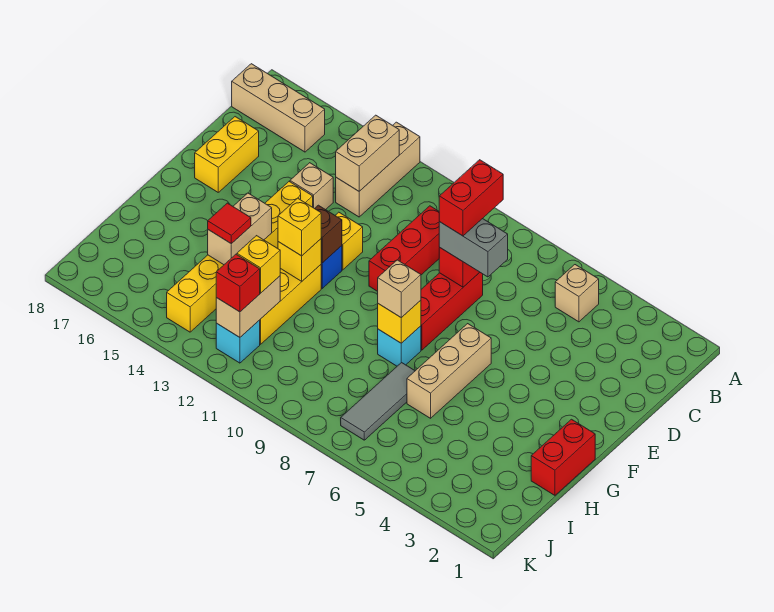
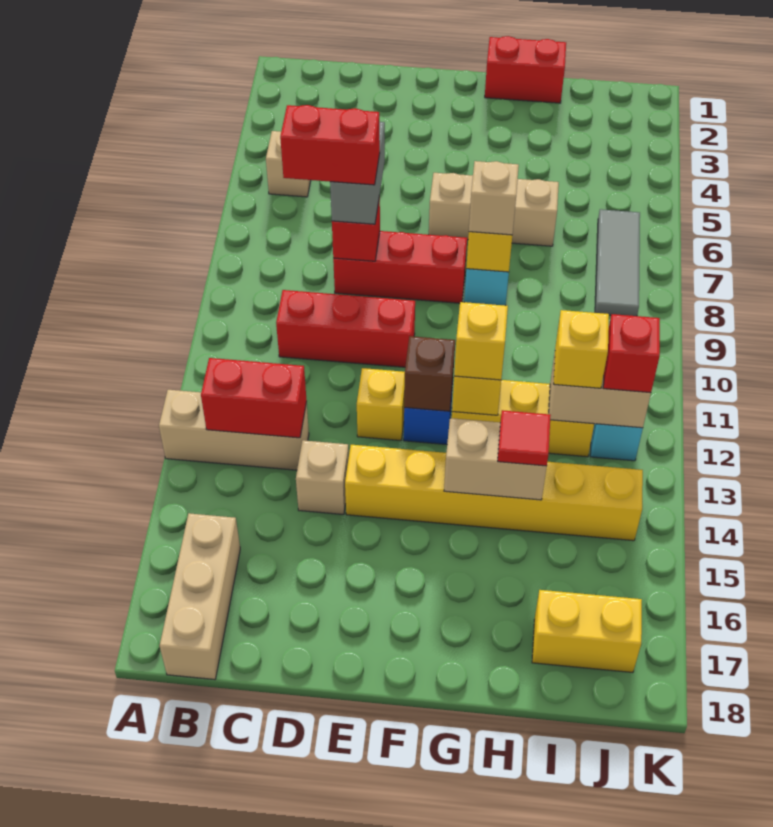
tan 1x2 brick [336,115,399,191] -> red 1x2 brick [201,358,307,438]
yellow 1x2 brick [195,117,259,192] -> yellow 1x2 brick moved to [532,590,642,672]
grey 1x3 tile [341,362,415,440] -> grey 1x3 tile turned to [595,209,640,316]

